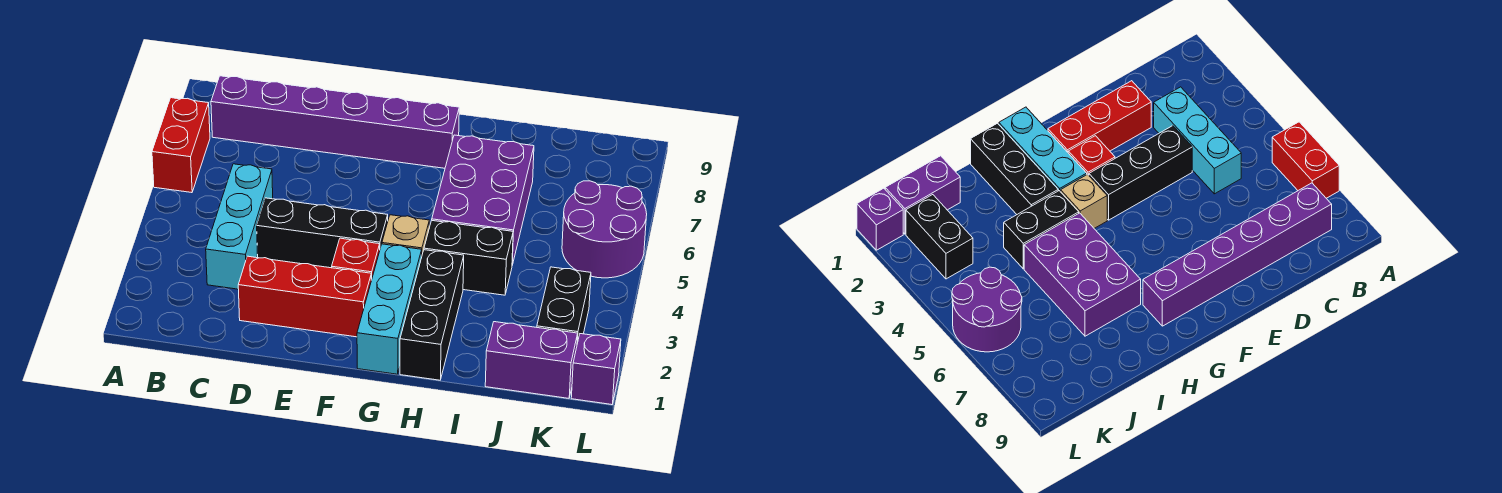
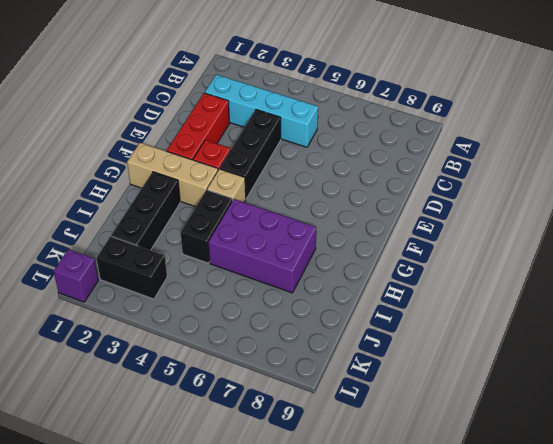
red 1x2 brick [152,98,210,193] -> none
purple 1x6 brick [211,76,459,168] -> none
cyan 1x3 brick [206,164,273,289] -> cyan 1x4 brick [205,75,318,147]
cyan 1x3 brick [357,244,422,374] -> tan 1x3 brick [127,143,218,207]
black 1x3 brick [400,250,464,380] -> black 1x3 brick turned to [111,172,180,250]
purple 1x2 brick [485,322,578,398] -> none
purple 2x2 round brick [562,181,647,278] -> none

